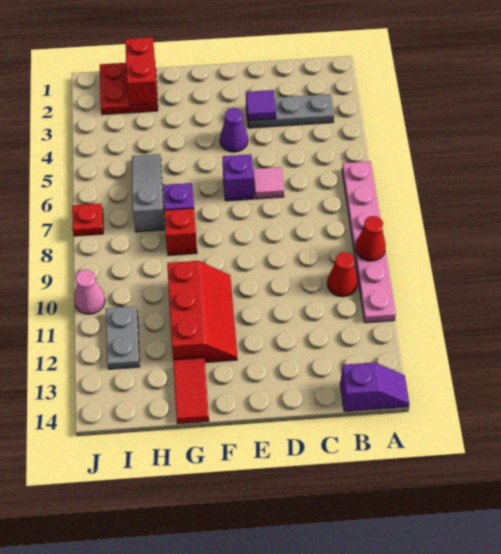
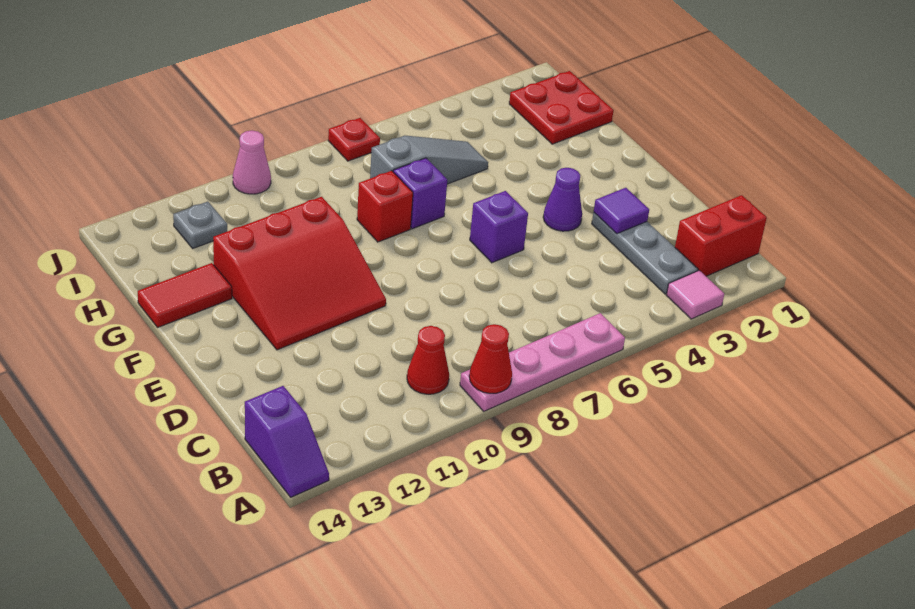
pink 1x6 plate [342,161,396,323] -> pink 1x4 plate [460,313,625,411]
pink 1x1 tile [253,167,284,199] -> pink 1x1 tile moved to [666,270,724,319]
red 2x3 slope [167,261,237,362] -> red 3x3 slope [213,197,386,350]
red 1x2 brick [125,38,157,105] -> red 1x2 brick moved to [675,195,767,276]
grey 1x2 plate [106,306,140,369] -> grey 1x1 plate [173,202,227,248]

